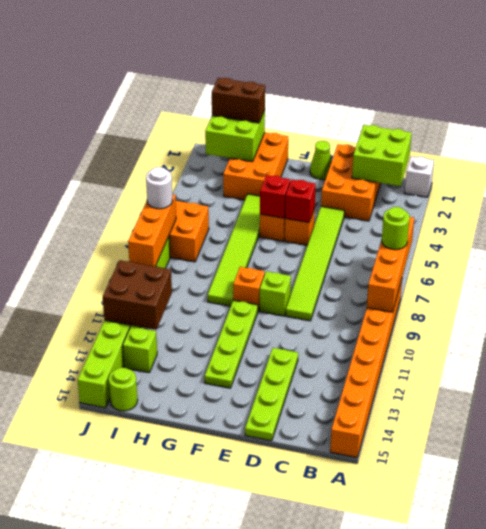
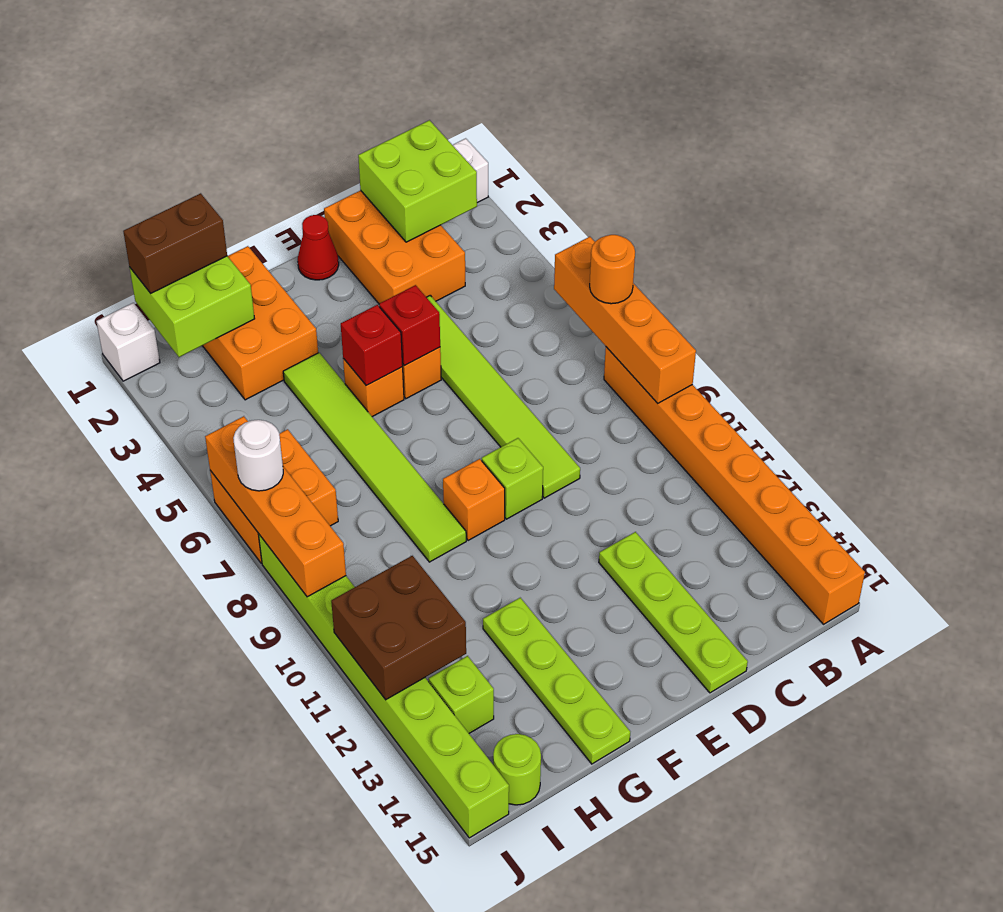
lime 1x1 round brick [382,207,410,250] -> orange 1x1 round brick [590,235,635,304]
lime 1x1 cone [310,141,332,180] -> red 1x1 cone [298,215,339,280]
lime 1x4 plate [205,300,258,388] -> lime 1x4 plate moved to [483,598,630,764]
none -> white 1x1 brick [96,303,160,381]
orange 1x3 brick [128,194,176,266] -> orange 1x4 brick [205,416,346,597]

